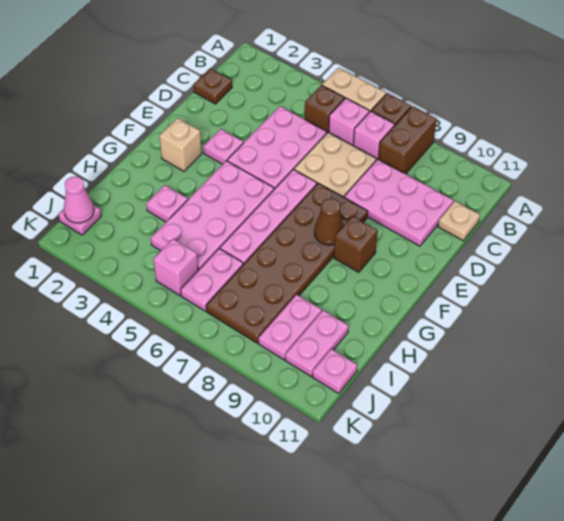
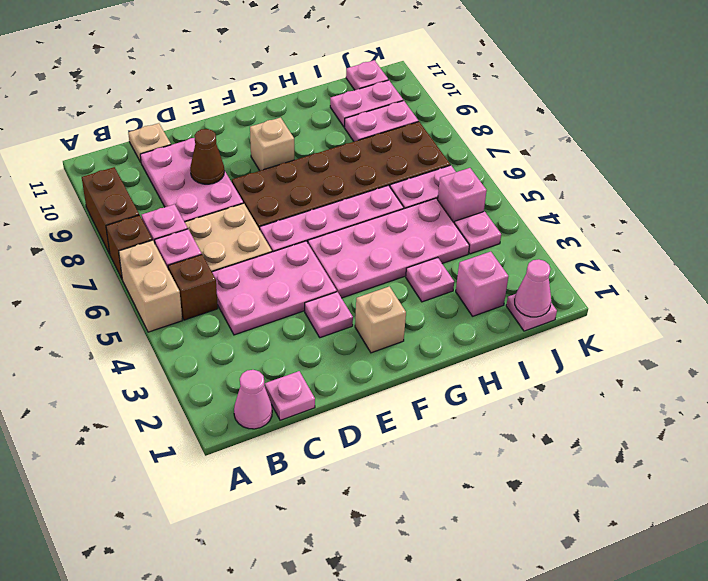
brown 1x2 brick [378,106,437,174] -> brown 1x2 brick turned to [82,167,139,254]
none -> pink 1x1 cone [234,370,272,429]
brown 1x1 plate [193,68,232,104] -> pink 1x1 plate [265,371,315,420]
brown 1x1 cone [314,198,344,245] -> brown 1x1 cone moved to [190,129,224,184]
brown 1x1 brick [334,216,378,272] -> tan 1x1 brick [250,118,294,171]
none -> pink 1x1 brick [456,252,509,316]
none -> pink 1x1 plate [454,211,501,254]

